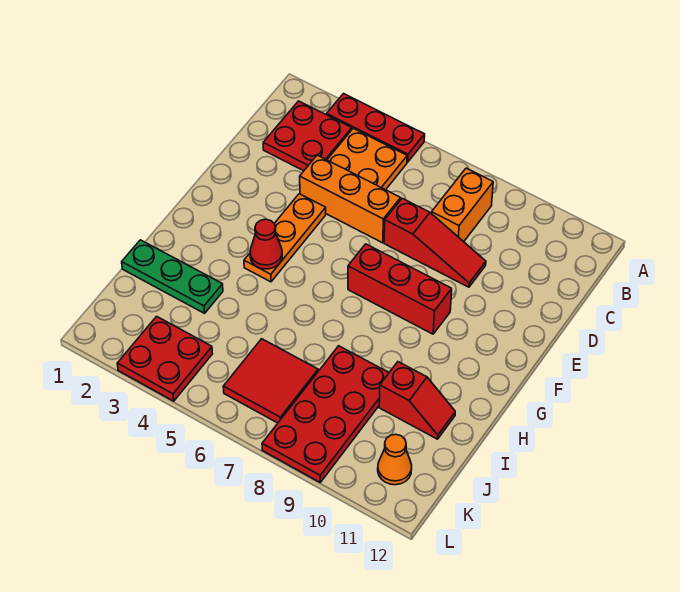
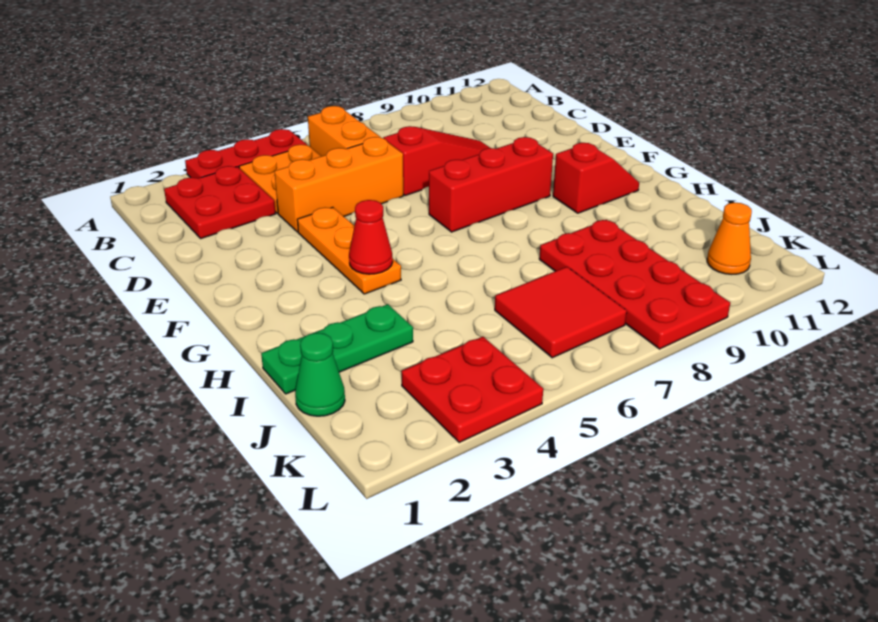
orange 1x2 brick [431,168,493,242] -> orange 1x2 brick moved to [308,106,381,156]
red 1x2 slope [379,362,455,439] -> red 1x2 slope moved to [553,143,639,213]
none -> green 1x1 cone [295,333,345,416]

